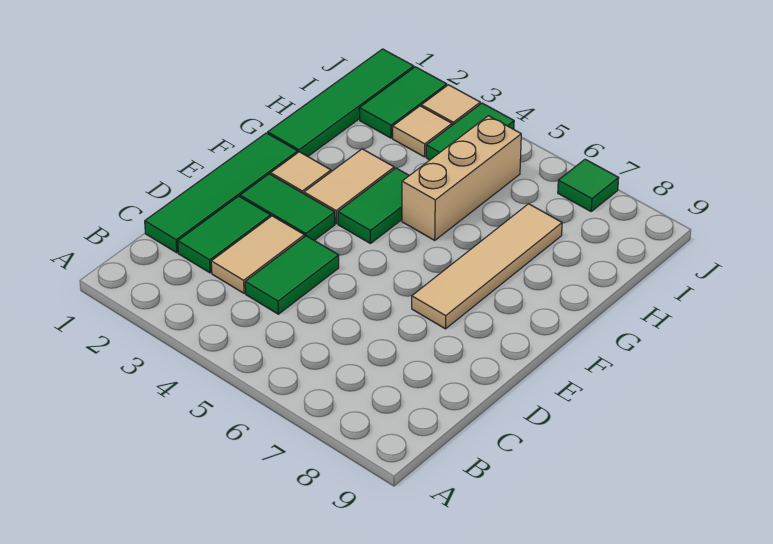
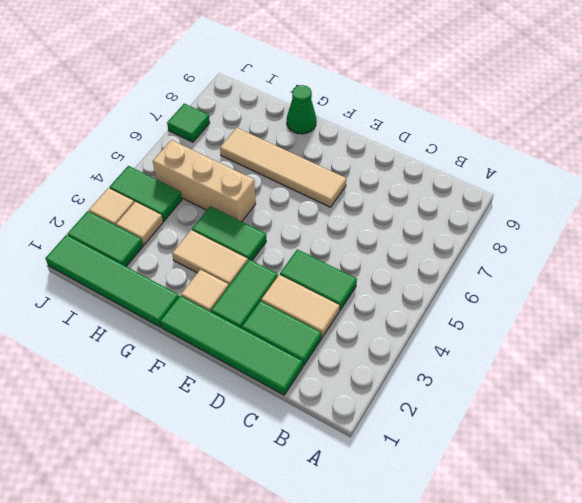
none -> green 1x1 cone [287,85,316,134]

